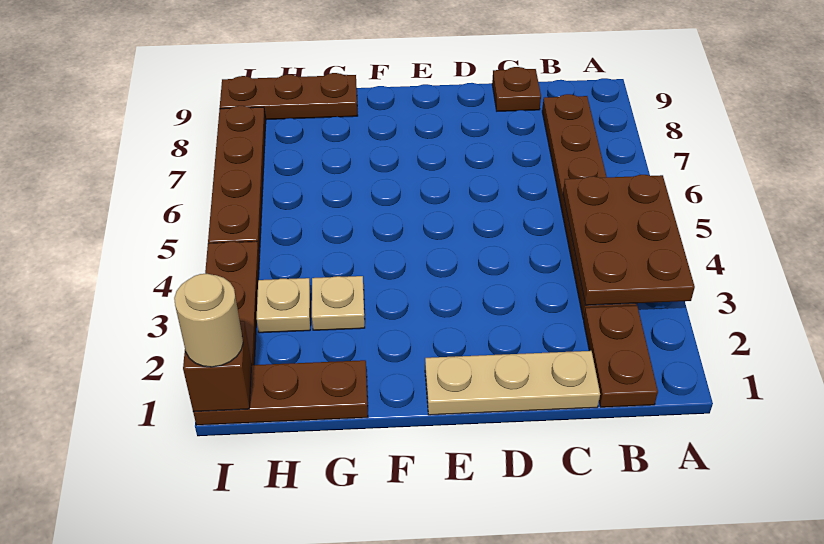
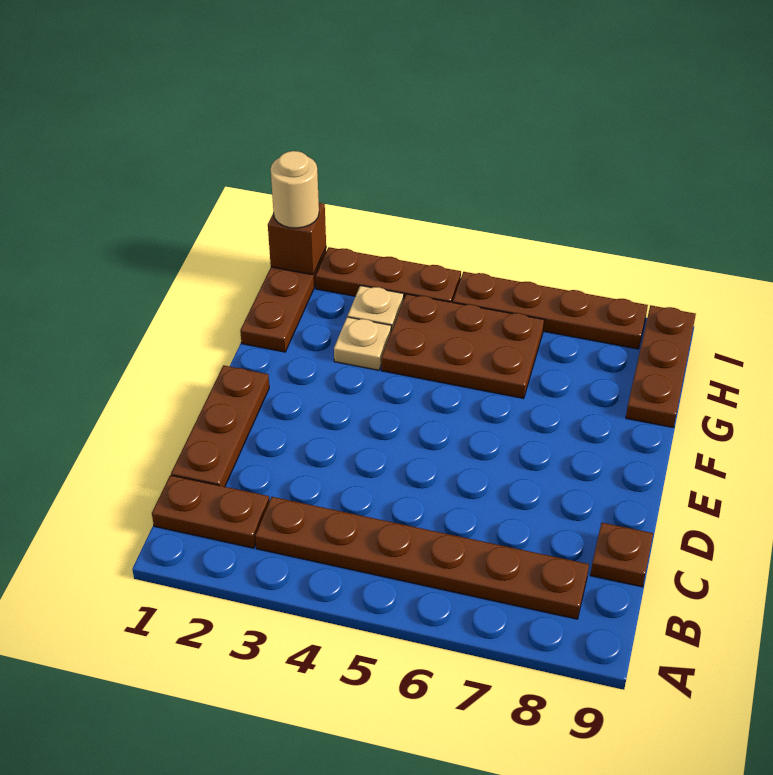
brown 2x3 plate [563,175,695,305] -> brown 2x3 plate moved to [381,294,544,399]
tan 1x3 plate [425,351,600,415] -> brown 1x3 plate [171,365,269,487]

